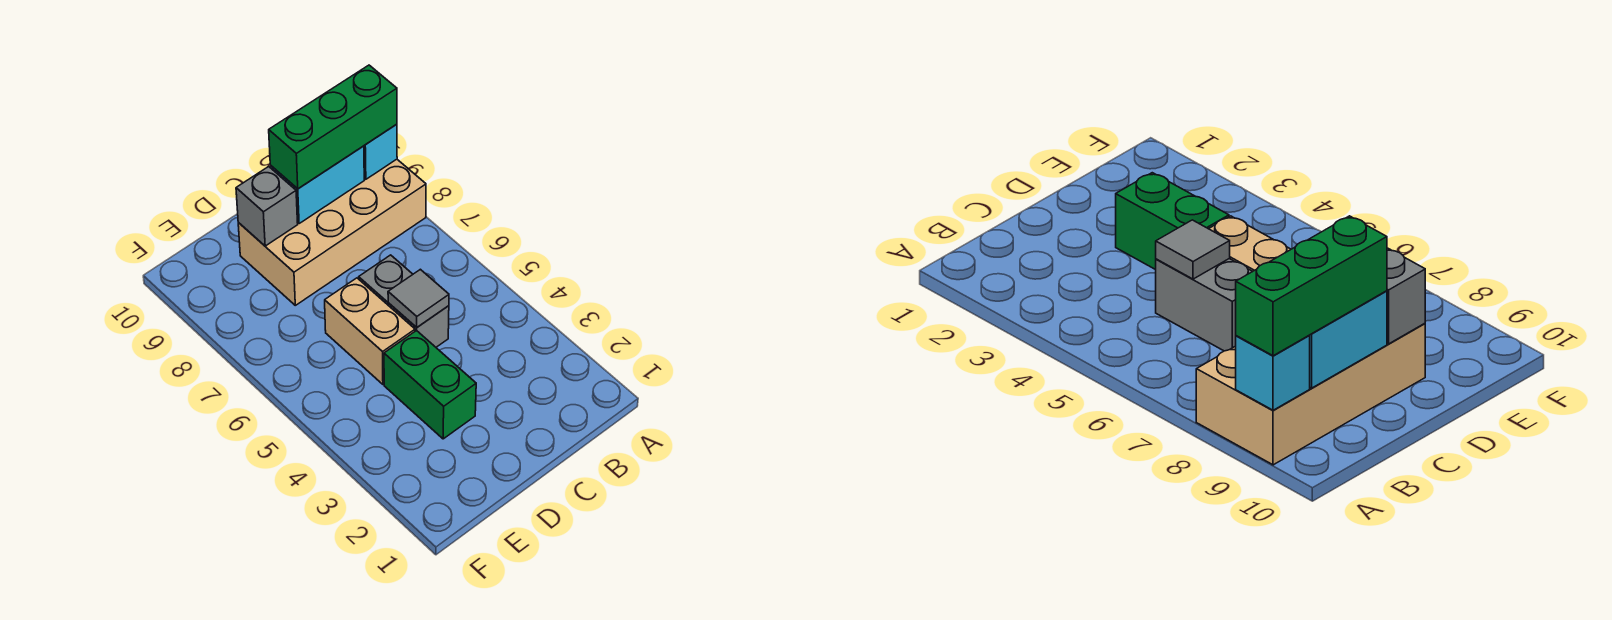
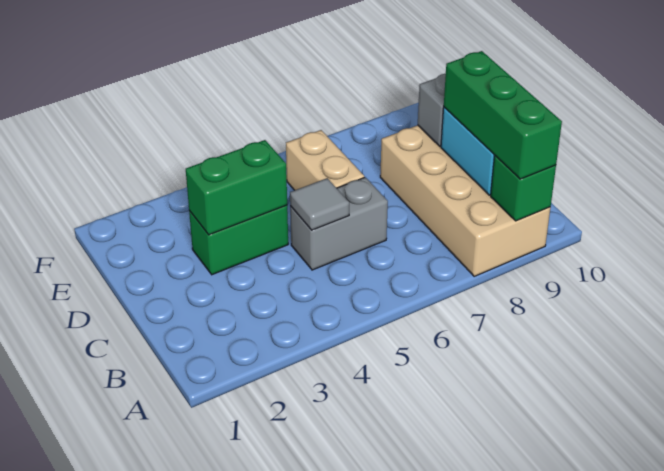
cyan 1x1 brick [364,124,397,179] -> green 1x1 brick [491,156,556,221]
none -> green 1x2 brick [186,140,287,235]
tan 1x2 brick [325,278,415,384] -> tan 1x2 brick turned to [286,130,364,190]

